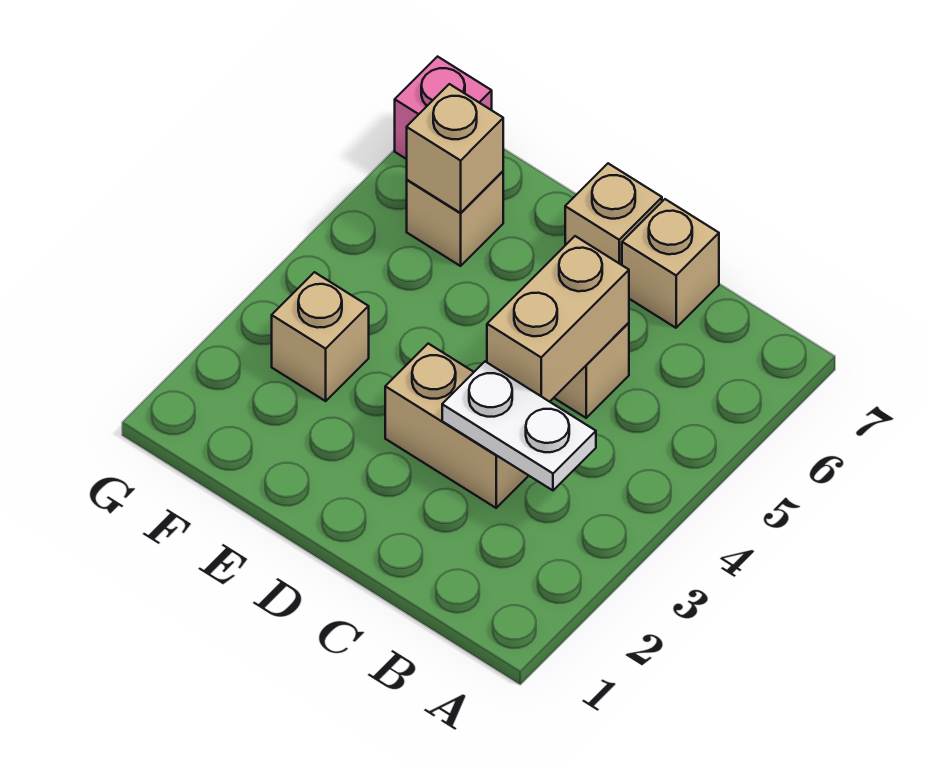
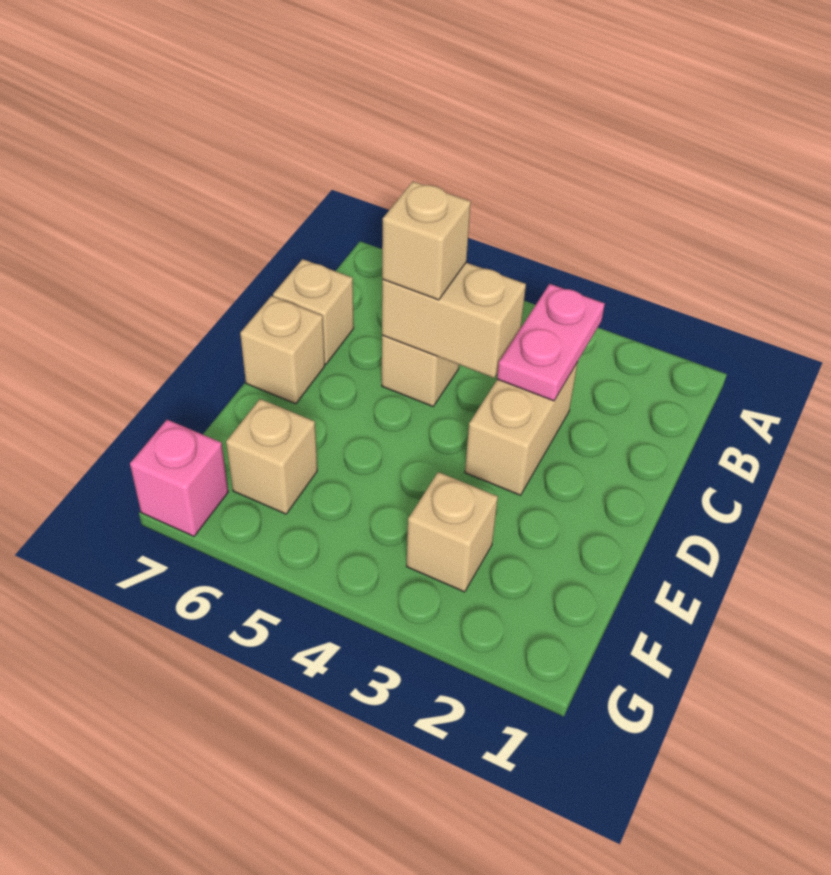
white 1x2 plate [442,362,596,490] -> pink 1x2 plate [497,284,605,401]
tan 1x1 brick [407,84,503,213] -> tan 1x1 brick moved to [382,182,471,300]

